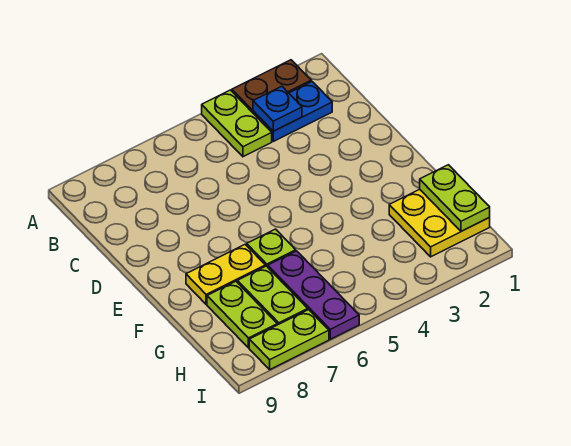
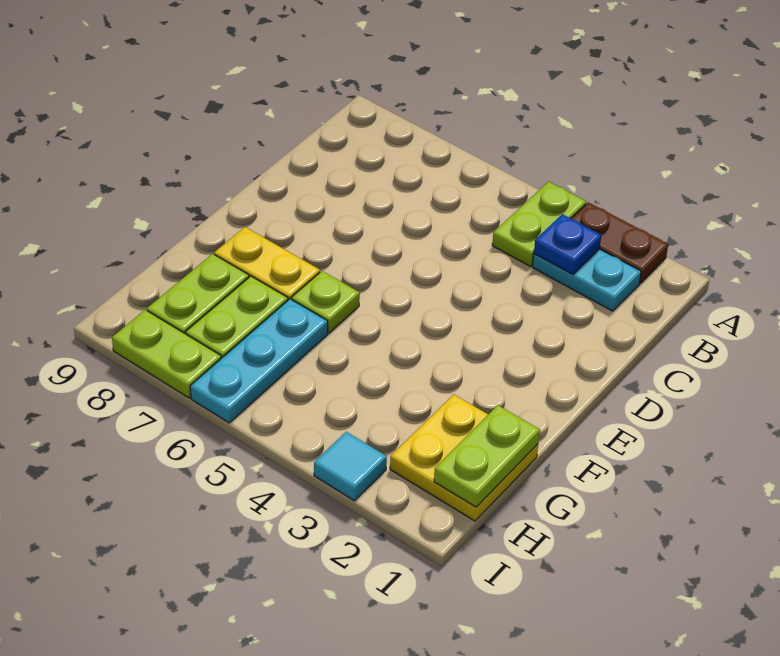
blue 1x2 plate [253,82,332,141] -> cyan 1x2 plate [532,249,641,311]
purple 1x3 plate [268,251,359,339] -> cyan 1x3 plate [190,299,328,423]
none -> cyan 1x1 tile [314,432,387,501]

